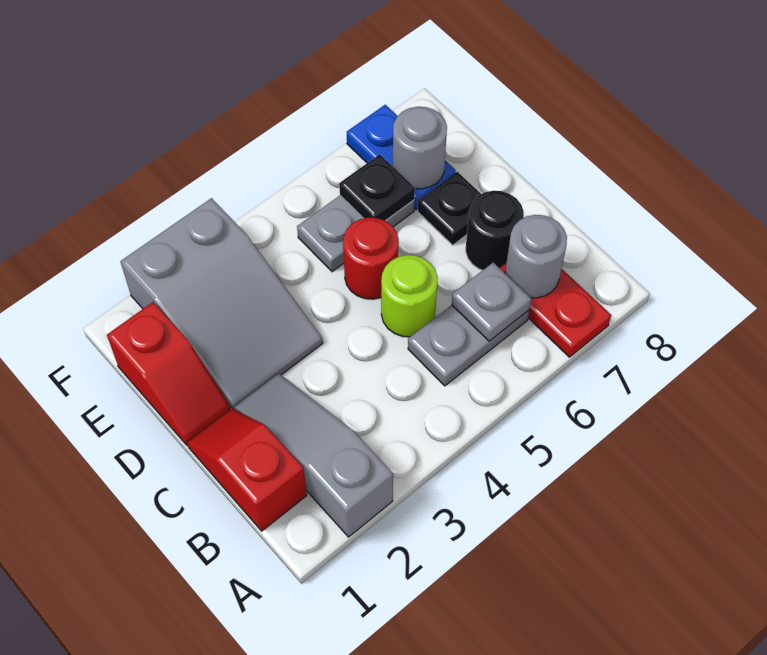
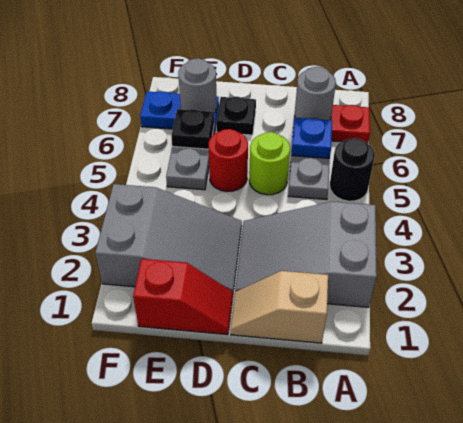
grey 1x3 slope [235,374,393,537] -> grey 2x3 slope [235,201,377,307]
red 1x2 slope [187,408,307,531] -> tan 1x2 slope [230,271,328,343]
grey 1x1 plate [452,262,531,341] -> blue 1x1 plate [291,118,332,158]
black 1x1 round brick [466,191,524,270] -> black 1x1 round brick moved to [330,138,375,201]

